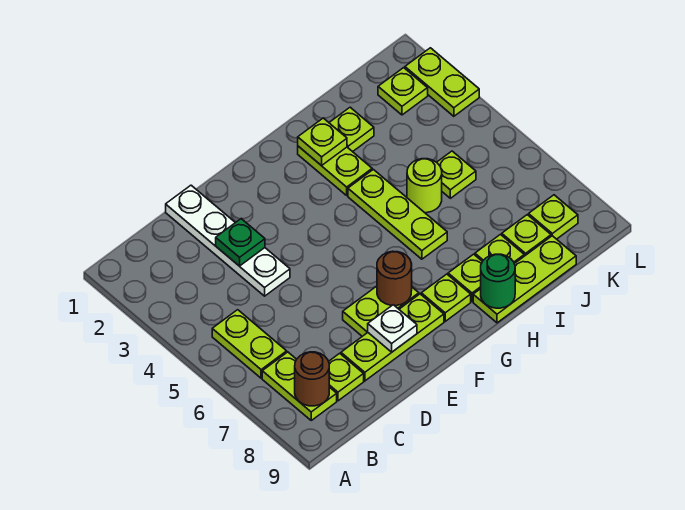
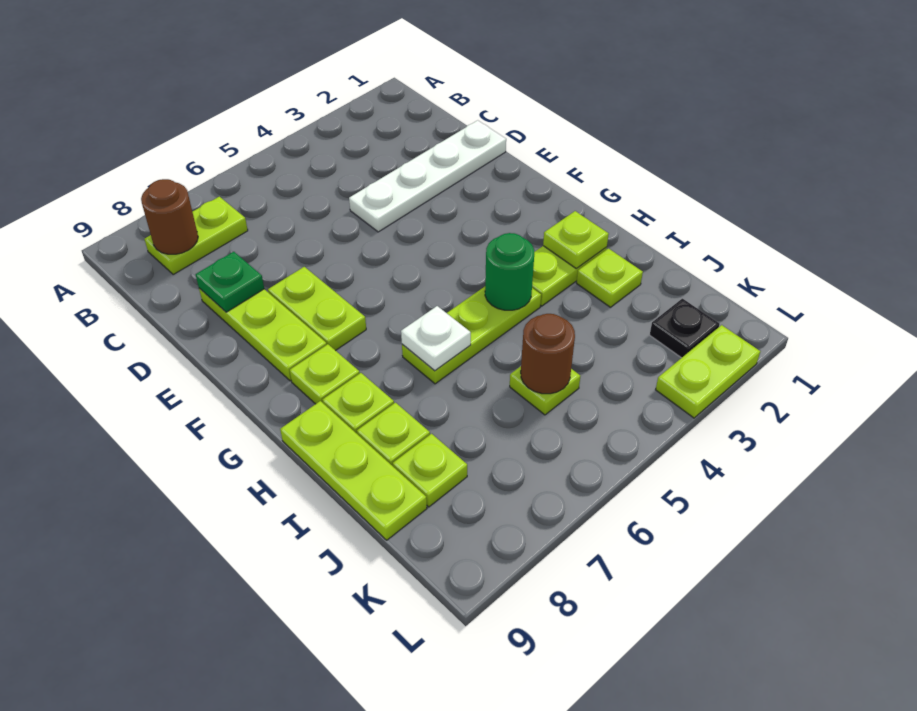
lime 1x2 plate [212,310,287,378] -> none
lime 1x1 plate [329,353,364,401] -> none
green 1x1 plate [216,219,265,266] -> green 1x1 plate moved to [196,252,264,312]
white 1x1 plate [368,305,417,352] -> white 1x1 plate moved to [401,306,471,371]
brown 1x1 round brick [377,251,412,306] -> brown 1x1 round brick moved to [521,314,575,394]
green 1x1 round brick [481,254,515,308] -> green 1x1 round brick moved to [485,233,534,310]
lime 1x1 round brick [407,159,442,213] -> none
lime 1x1 plate [378,68,428,115] -> black 1x1 plate [650,299,720,358]
lime 1x1 plate [529,195,578,239] -> none

